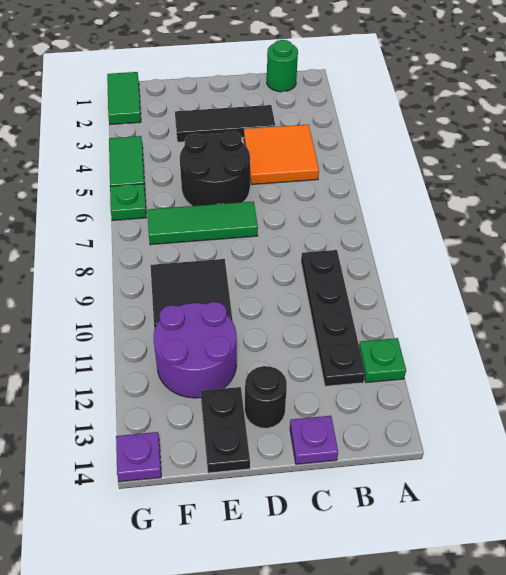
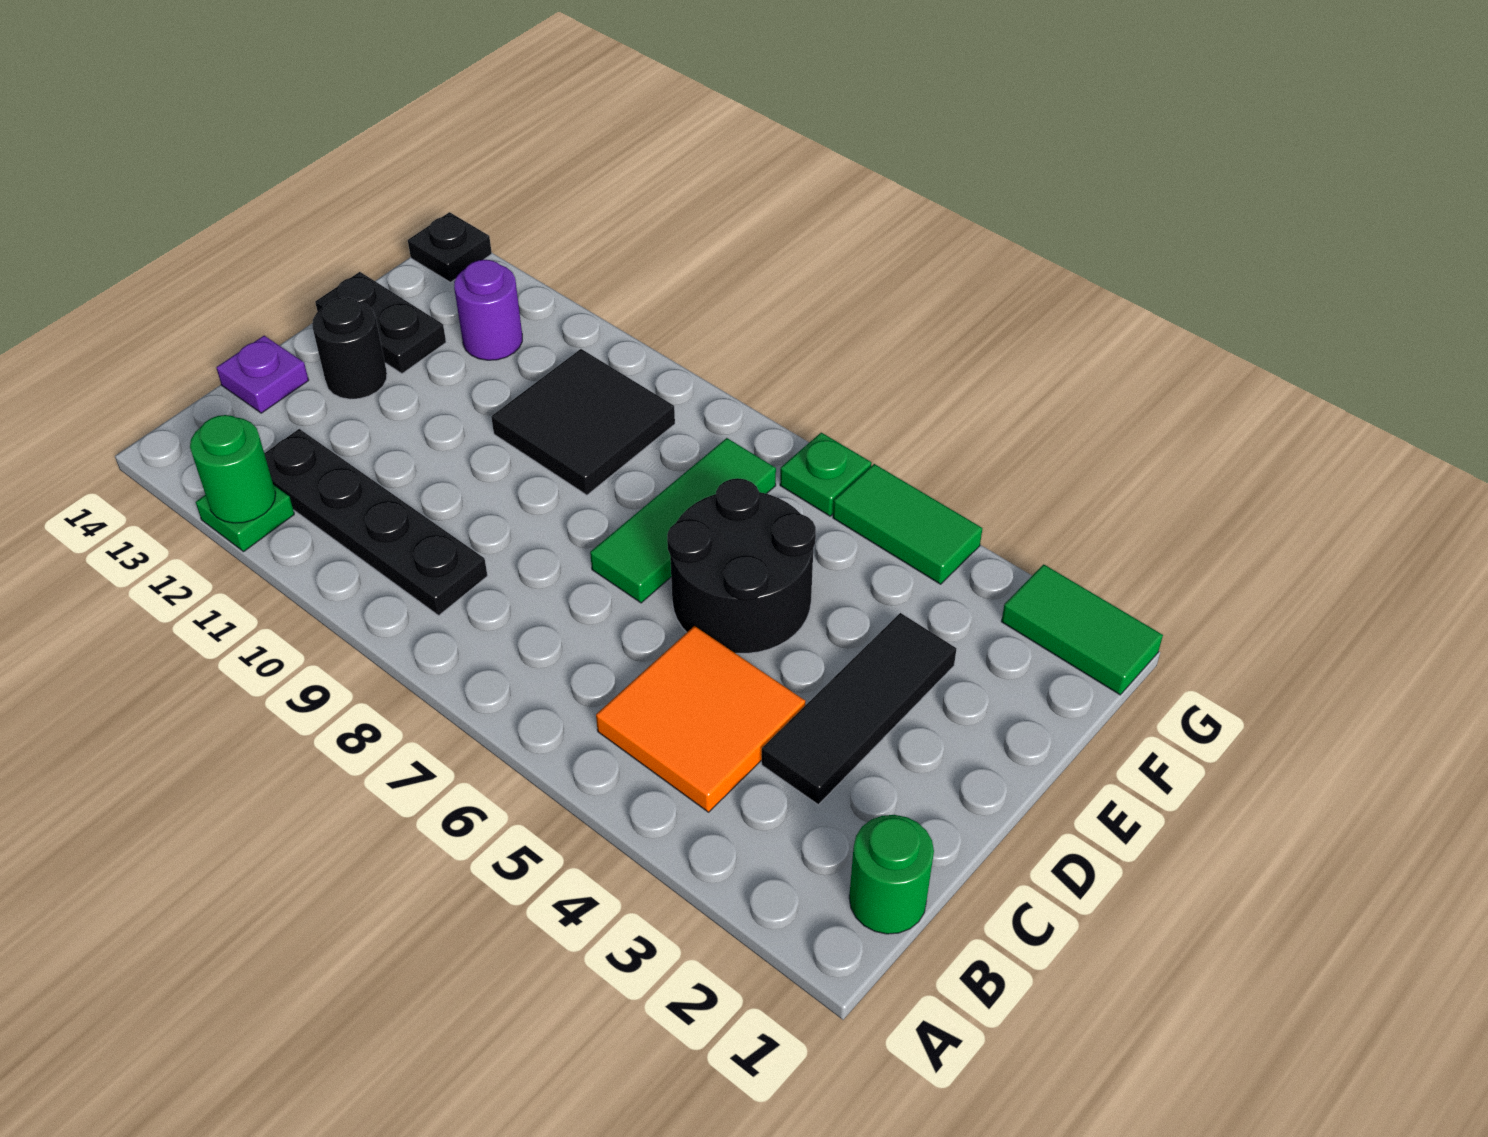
none -> green 1x1 round brick [190,415,276,523]
purple 2x2 round brick [154,302,237,398] -> purple 1x1 round brick [454,260,522,360]
purple 1x1 plate [116,432,161,482] -> black 1x1 plate [408,212,492,282]

